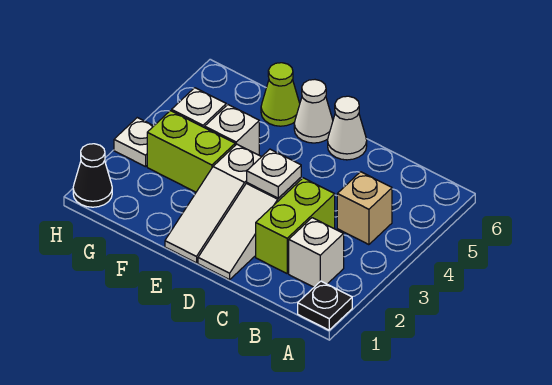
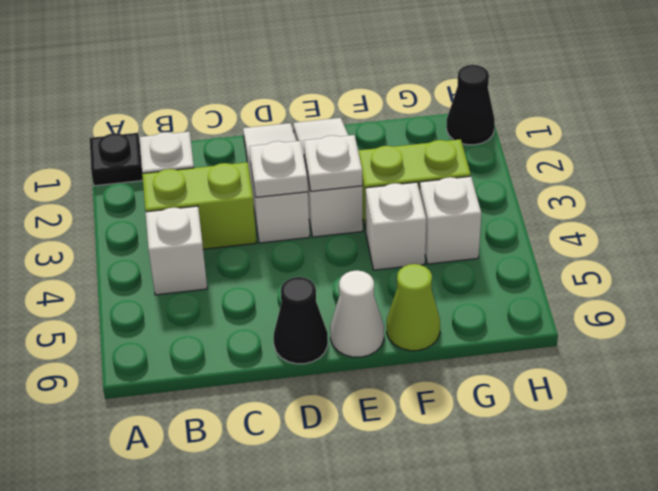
tan 1x1 brick [337,172,392,245] -> white 1x1 brick [145,206,207,295]
lime 1x2 brick [256,178,335,273] -> lime 1x2 brick turned to [142,162,256,249]
white 1x1 cone [328,96,367,160] -> black 1x1 cone [274,277,328,364]
white 1x1 plate [114,118,153,167] -> white 1x1 plate moved to [304,135,363,191]

